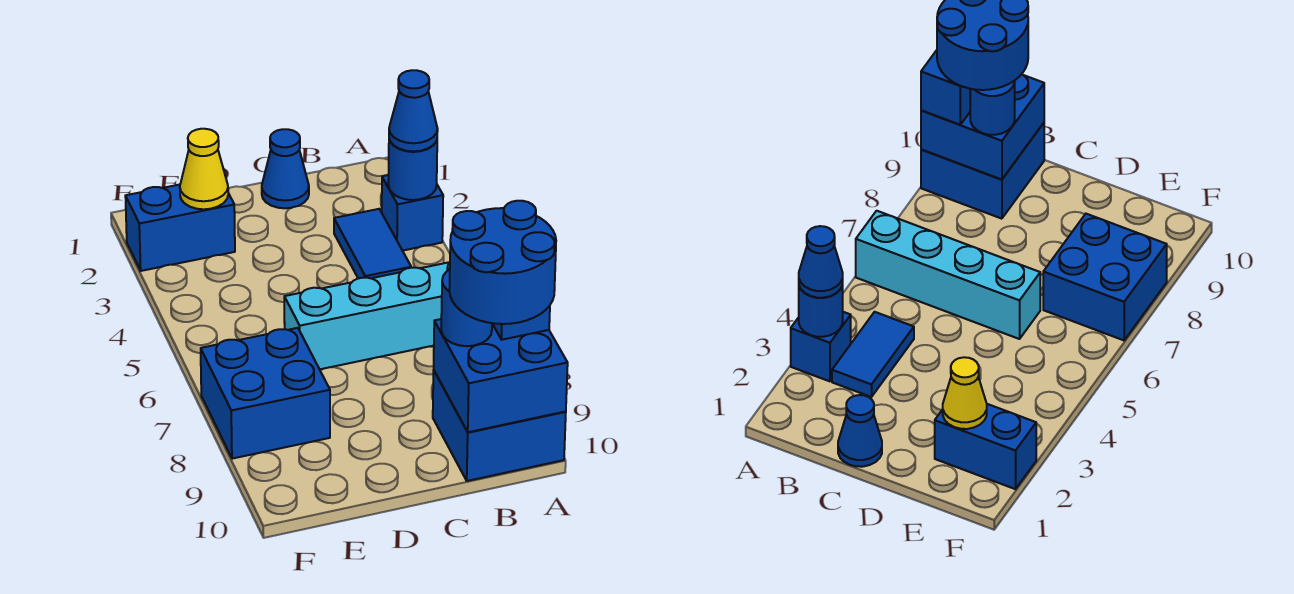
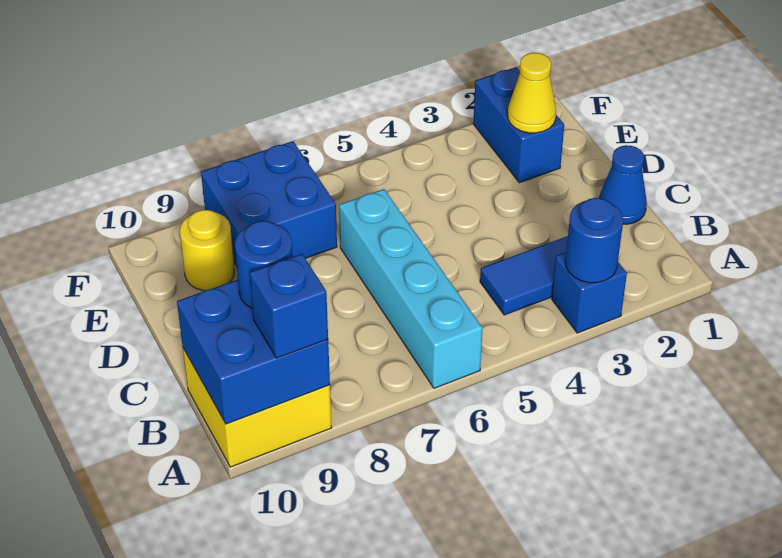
blue 1x1 cone [389,70,438,151] -> none
blue 2x2 brick [433,370,566,481] -> yellow 2x2 brick [183,348,332,467]
blue 2x2 round brick [449,201,556,324] -> none
none -> yellow 1x1 round brick [180,210,234,291]

